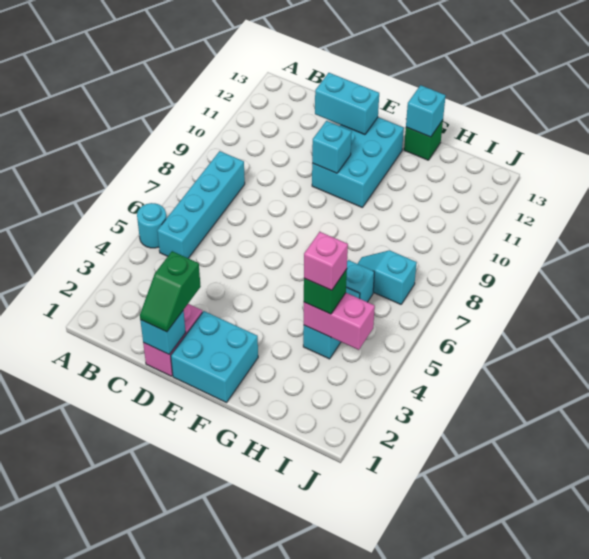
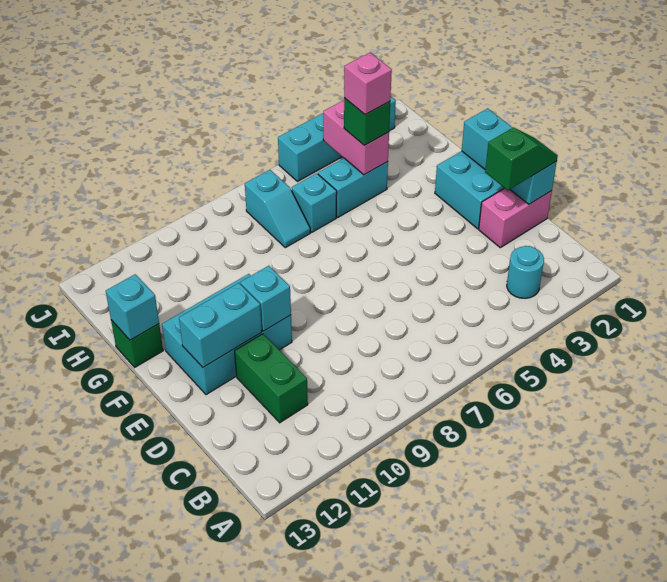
cyan 1x1 round brick [137,203,166,248] -> cyan 1x1 round brick moved to [507,246,544,298]
cyan 1x4 brick [157,151,245,258] -> cyan 1x4 brick moved to [278,97,396,182]
none -> green 1x2 brick [235,334,308,423]
cyan 1x1 brick [140,310,186,354] -> cyan 1x3 brick [462,108,557,204]
cyan 1x2 brick [315,73,379,135] -> cyan 1x2 brick turned to [179,283,262,367]

